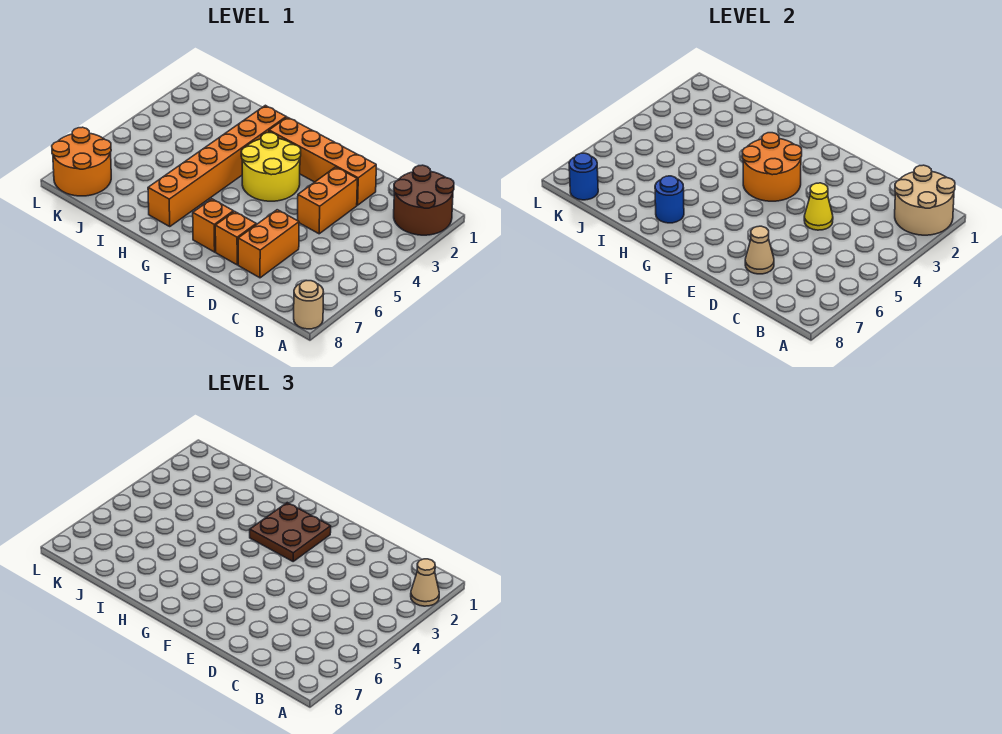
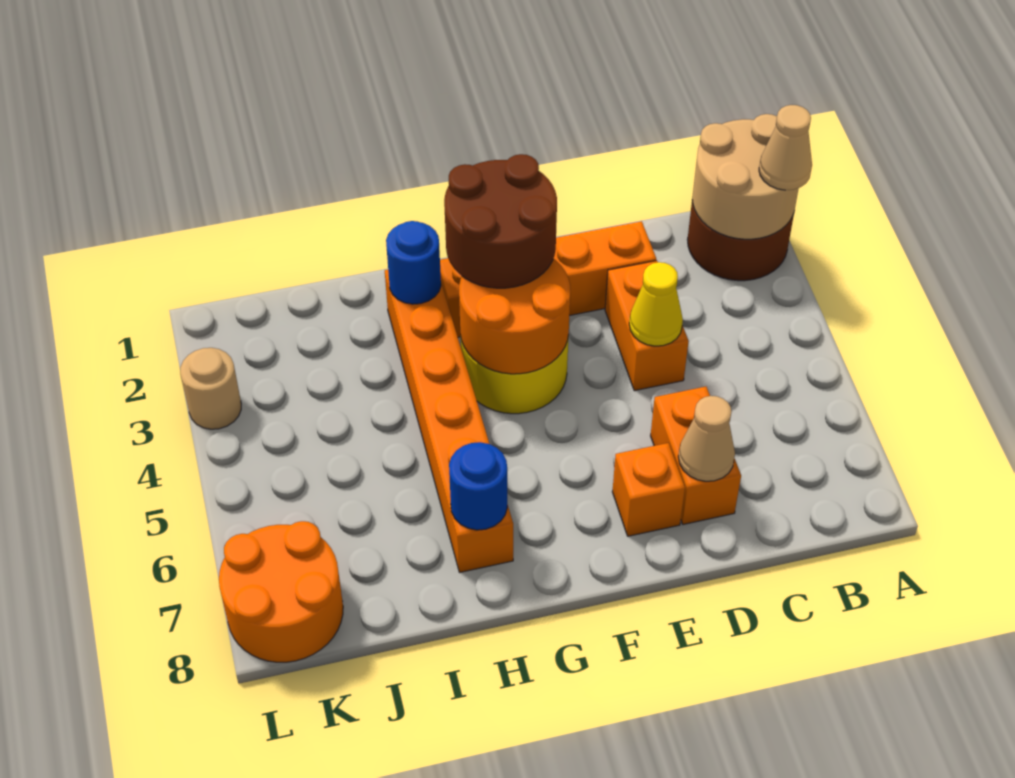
tan 1x1 round brick [294,281,324,329] -> tan 1x1 round brick moved to [180,348,241,429]
brown 2x2 plate [250,503,331,561] -> brown 2x2 round brick [444,154,557,288]
orange 1x1 brick [193,199,233,252] -> none
blue 1x1 round brick [569,153,598,200] -> blue 1x1 round brick moved to [386,221,441,304]

